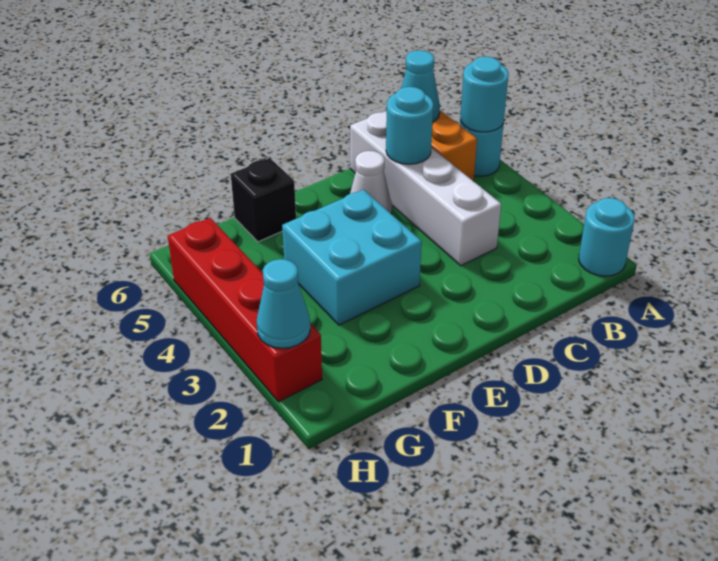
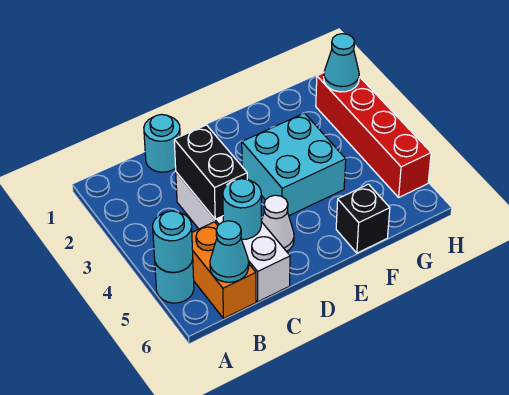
cyan 1x1 round brick [579,198,634,276] -> cyan 1x1 round brick moved to [144,114,180,172]
none -> black 1x2 brick [174,125,247,219]

